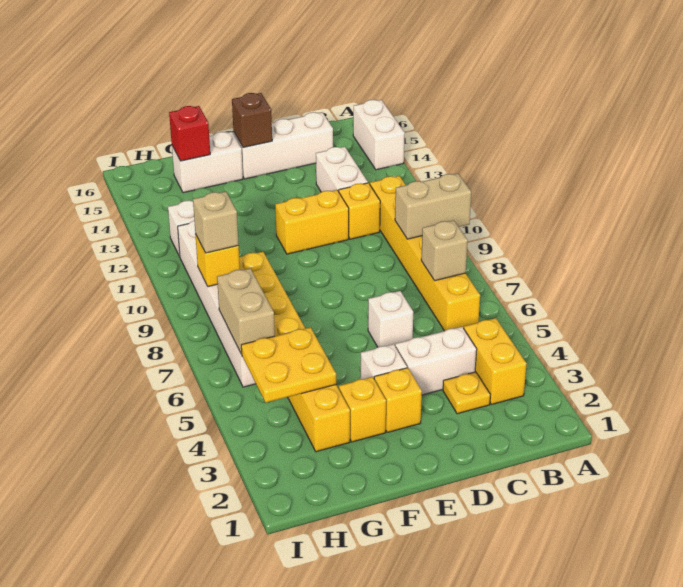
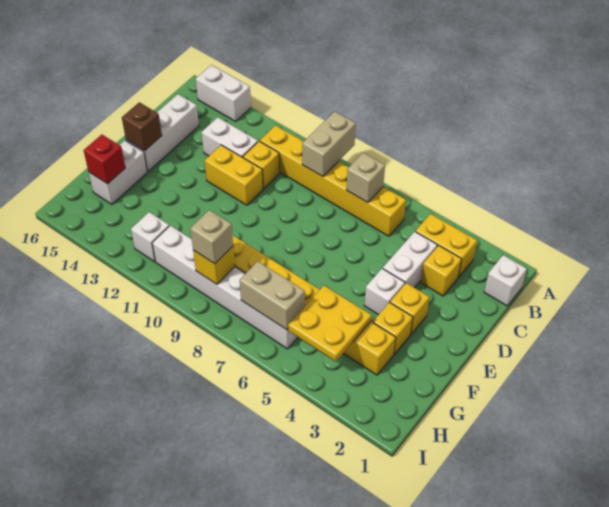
yellow 1x1 plate [443,372,490,414] -> yellow 1x1 brick [421,245,462,296]
white 1x1 brick [368,291,413,347] -> white 1x1 brick moved to [484,255,527,306]
yellow 1x2 brick [275,190,349,254] -> yellow 1x2 brick turned to [205,145,263,205]

